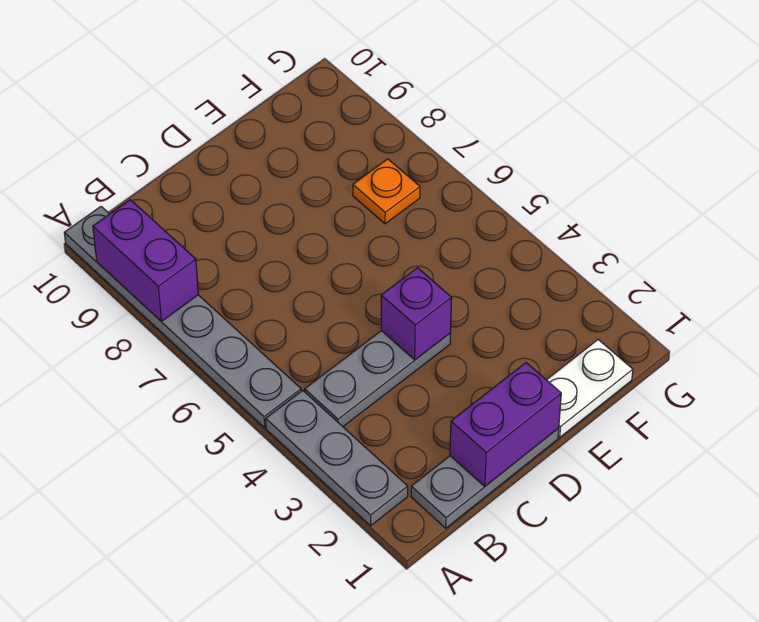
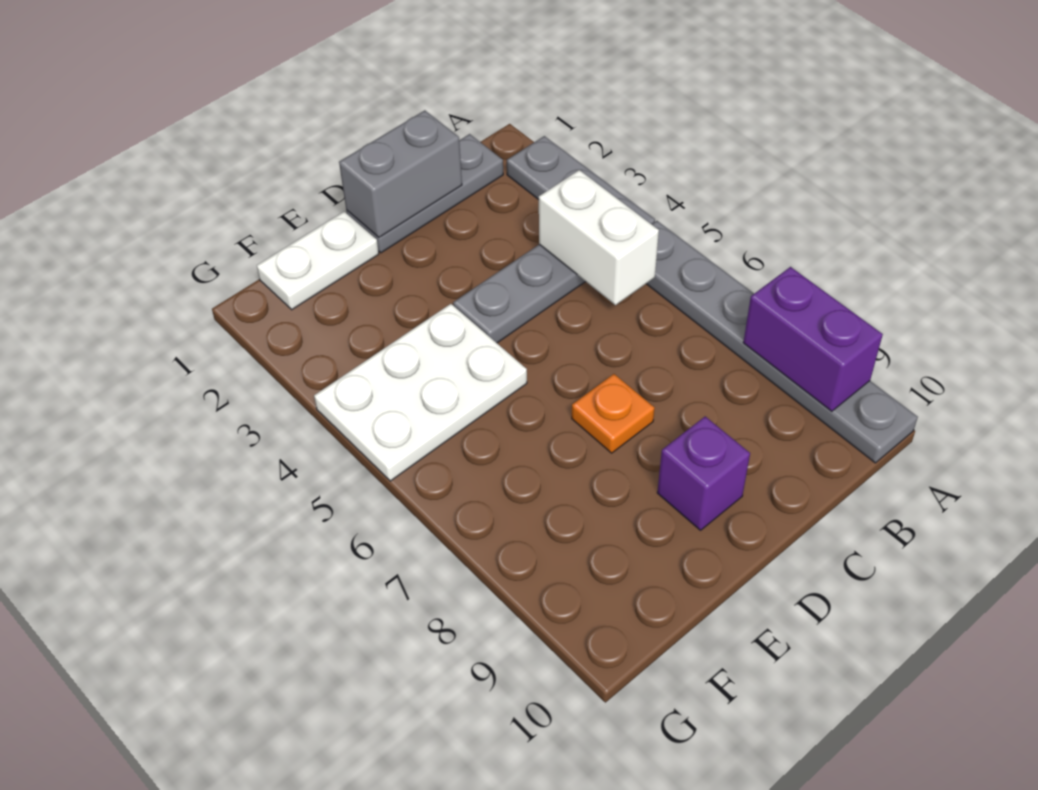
none -> white 1x2 brick [539,170,659,305]
purple 1x2 brick [450,363,561,486] -> grey 1x2 brick [339,110,462,237]
purple 1x1 brick [381,268,452,360] -> purple 1x1 brick moved to [657,416,750,530]
none -> white 2x3 plate [314,304,527,481]
orange 1x1 plate [353,159,420,224] -> orange 1x1 plate moved to [572,374,655,453]

